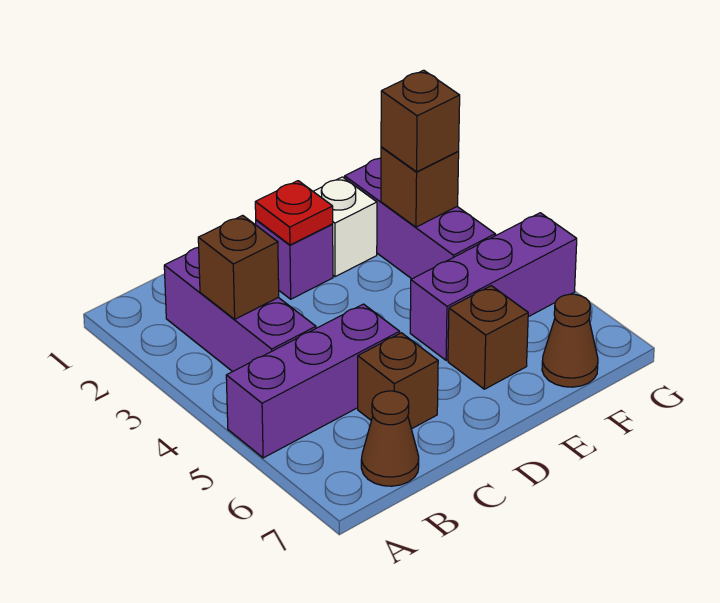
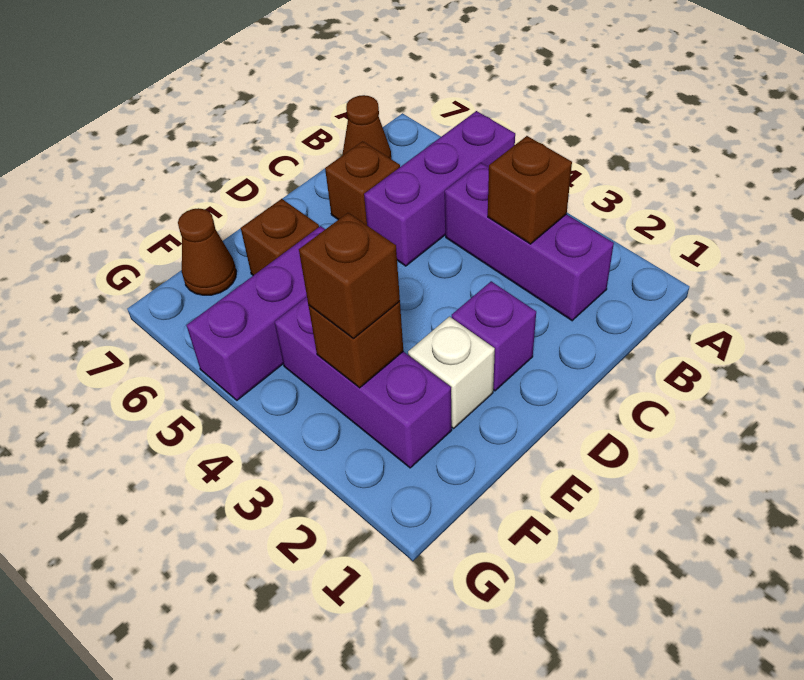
red 1x1 plate [255,181,333,245] -> none

